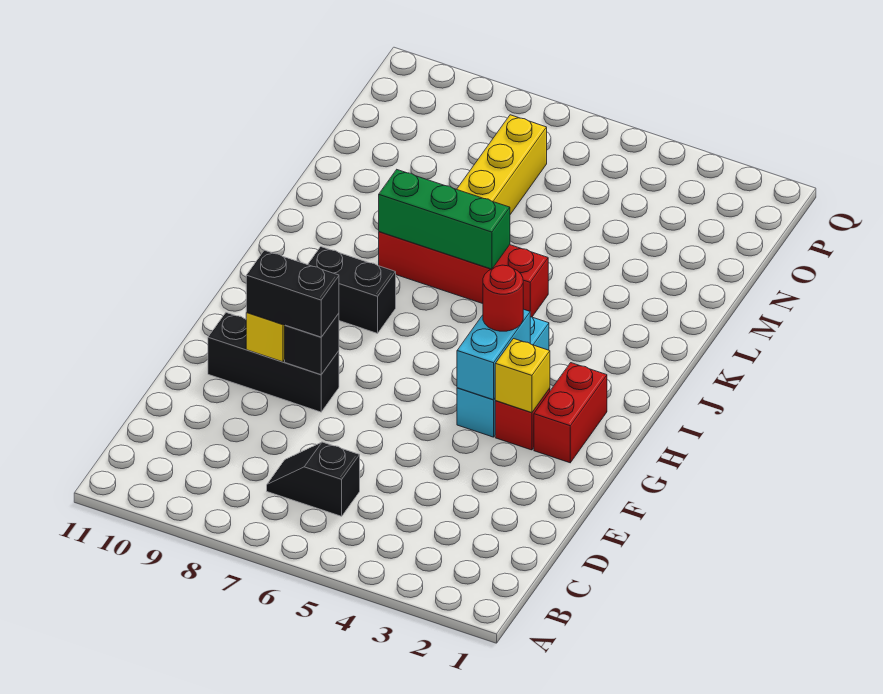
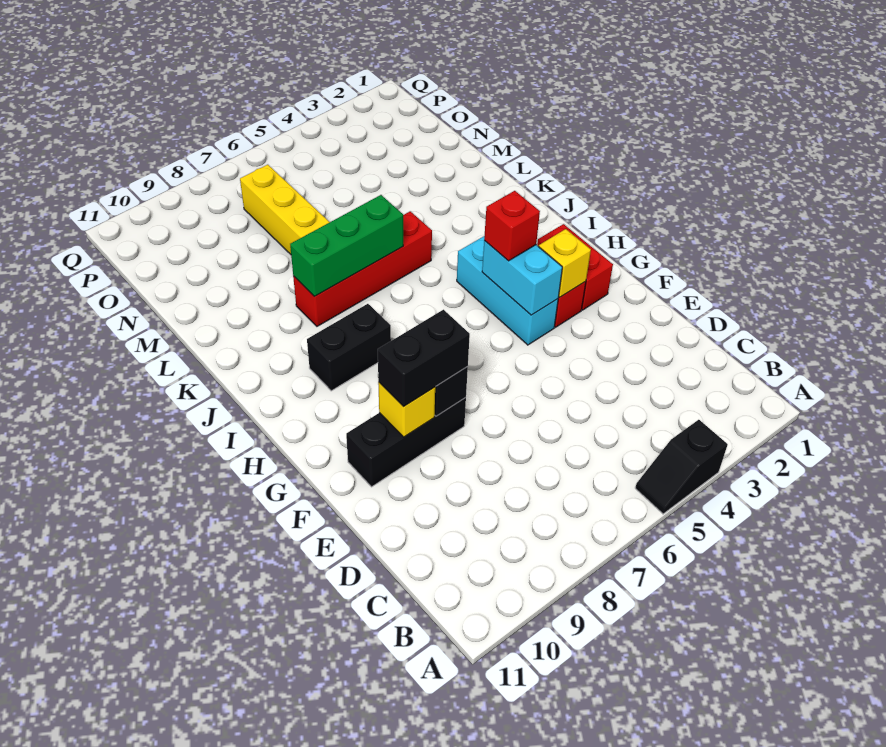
black 1x2 slope [267,442,360,516] -> black 1x2 slope moved to [635,420,728,514]
red 1x1 round brick [483,265,523,331] -> red 1x1 brick [484,191,540,261]

